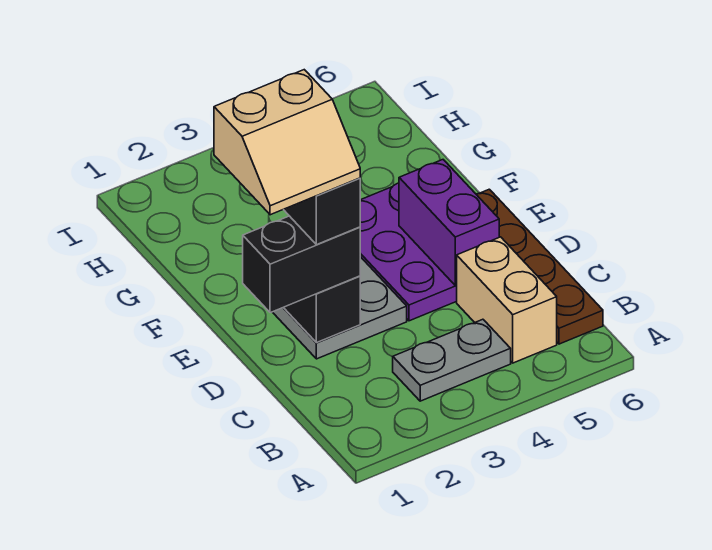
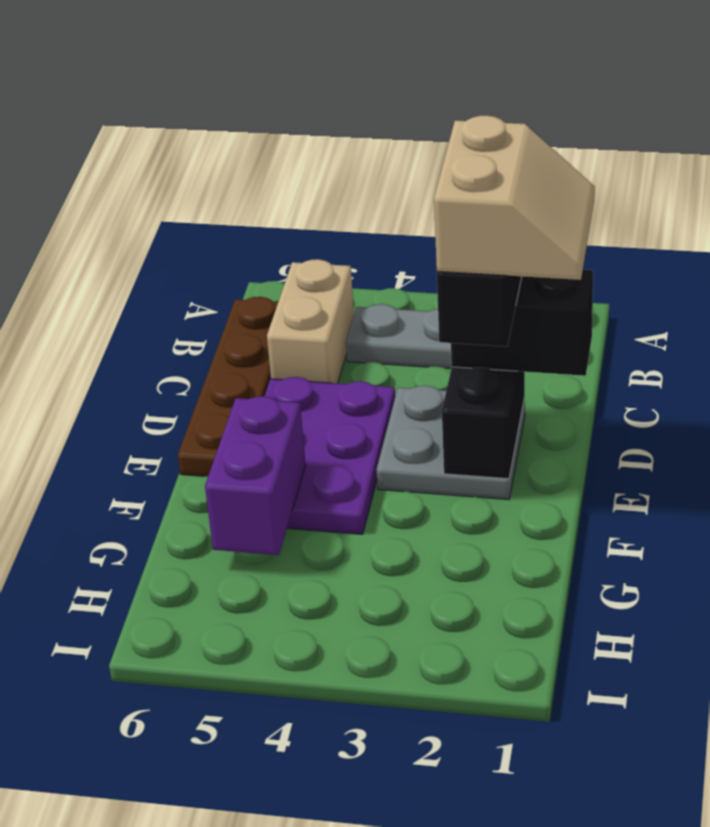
tan 2x2 slope [214,70,360,215] -> tan 2x2 slope turned to [434,115,595,280]
purple 1x2 brick [399,160,499,285] -> purple 1x2 brick moved to [205,396,306,555]

